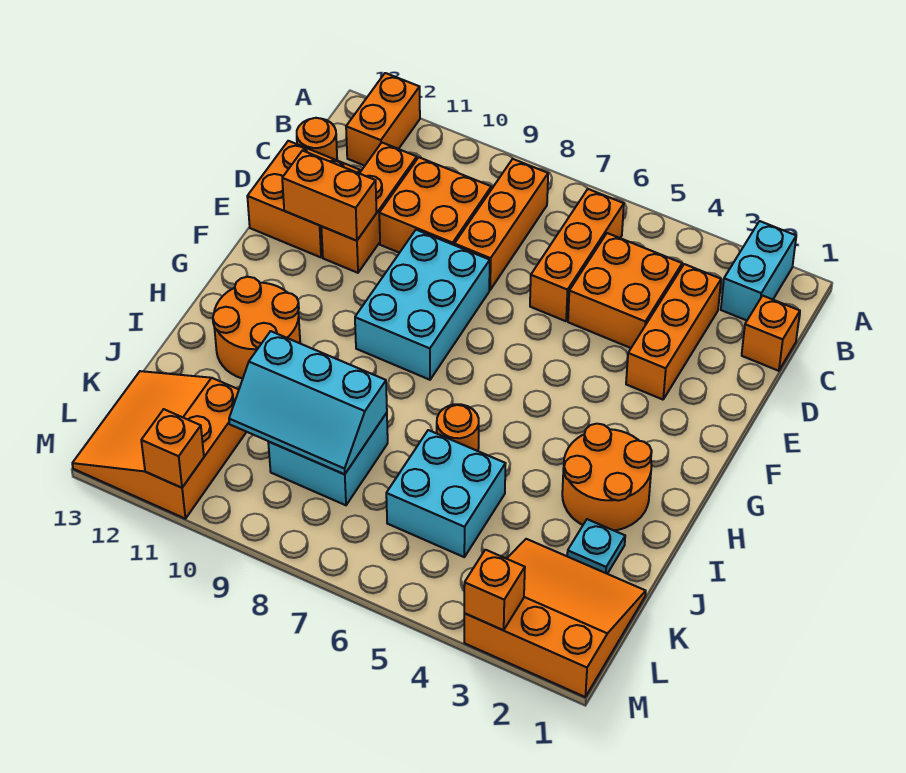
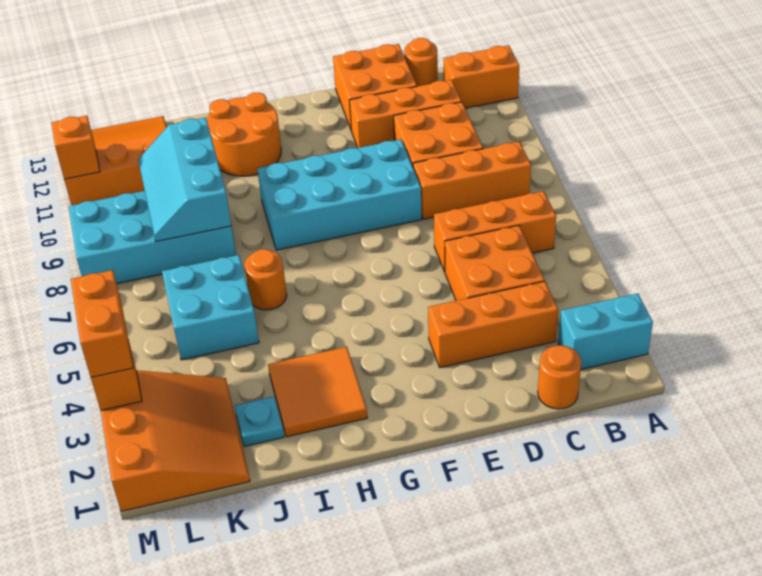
orange 1x1 brick [742,296,800,371] -> orange 1x1 round brick [538,345,581,409]
cyan 2x3 brick [355,230,490,380] -> cyan 2x4 brick [257,139,422,250]
orange 1x2 brick [282,151,376,241] -> orange 1x2 brick moved to [71,270,133,377]
orange 2x2 round brick [562,424,652,531] -> orange 2x2 tile [268,347,367,437]
cyan 2x2 brick [268,413,388,505] -> cyan 2x4 brick [68,191,236,284]

